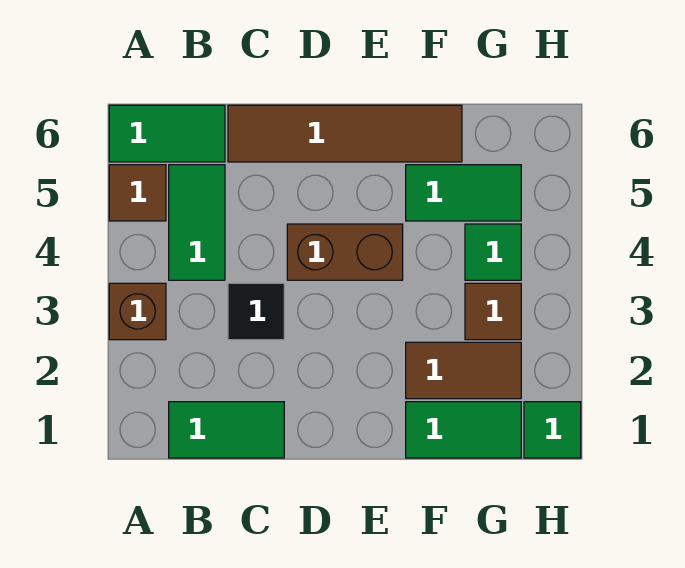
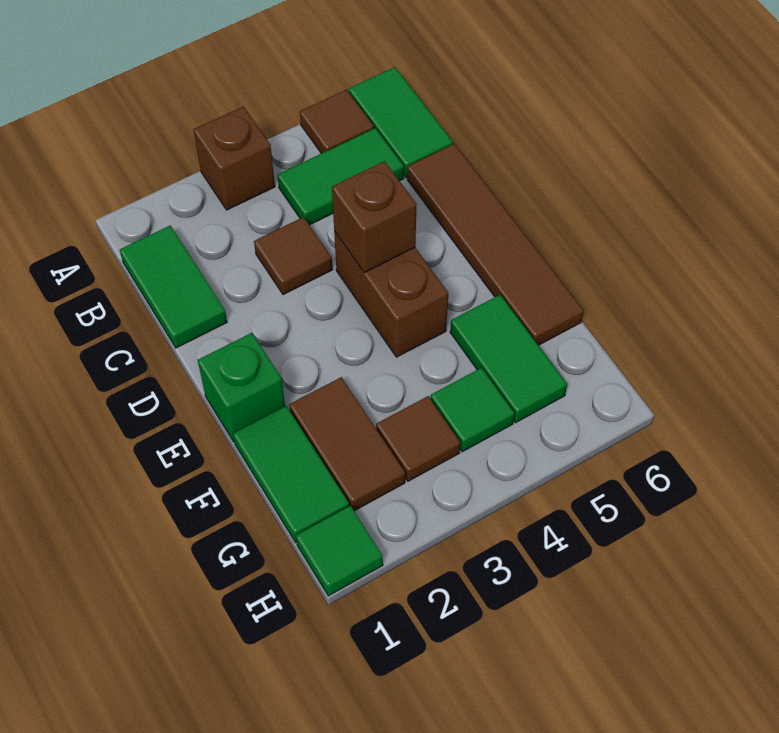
black 1x1 tile [228,283,284,340] -> brown 1x1 tile [254,217,333,295]
none -> brown 1x1 brick [332,161,417,273]
none -> green 1x1 brick [198,333,285,442]

